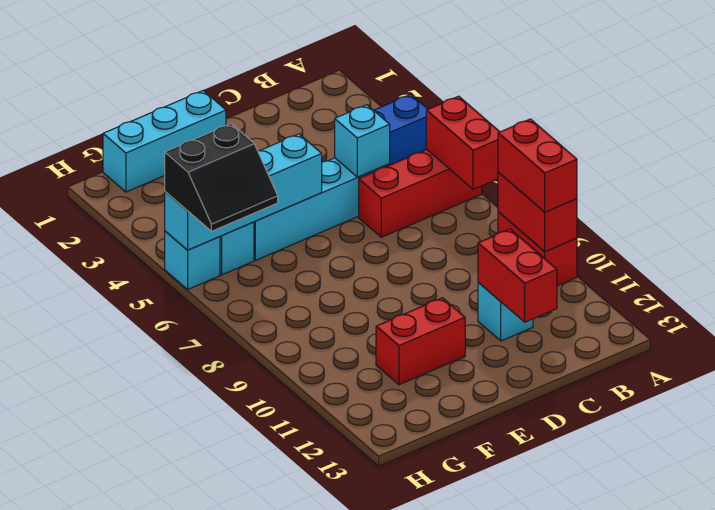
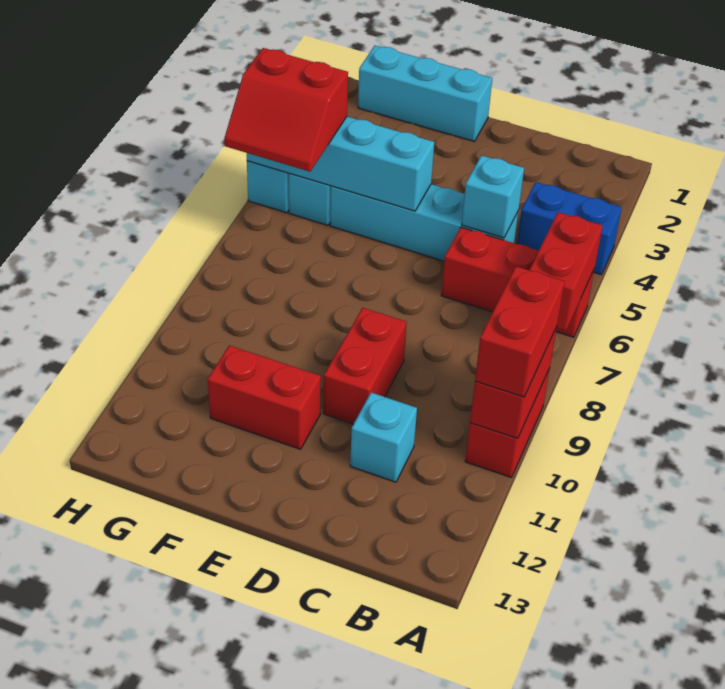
red 1x2 brick [478,229,557,322] -> red 1x2 brick moved to [323,308,407,424]
black 2x2 slope [165,124,278,231] -> red 2x2 slope [224,48,348,172]

